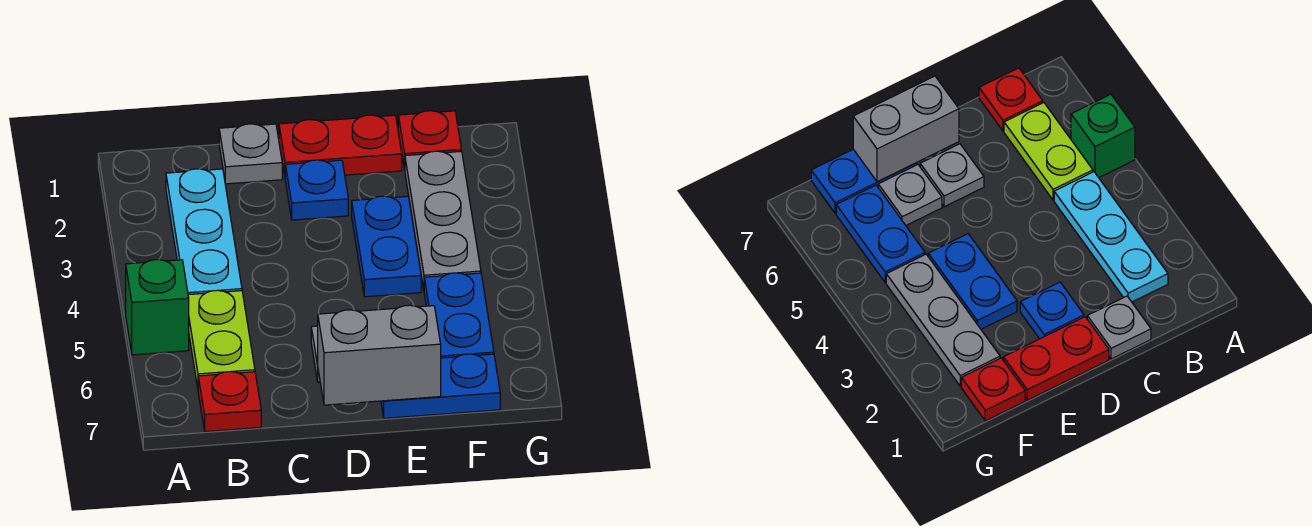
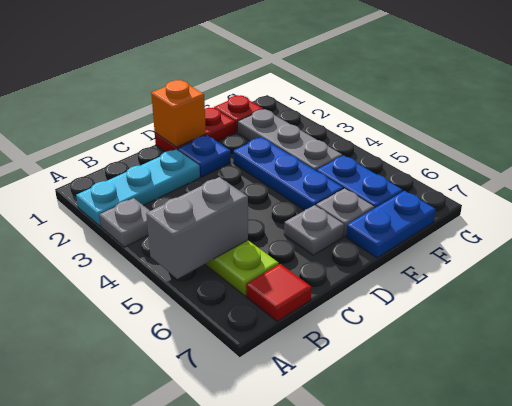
green 1x1 brick [126,260,189,355] -> none
cyan 1x3 plate [166,169,242,295] -> cyan 1x3 plate turned to [76,149,200,226]
red 1x1 plate [198,372,261,432] -> red 1x1 tile [246,264,311,322]
grey 1x1 plate [219,124,282,184] -> grey 1x1 plate moved to [100,198,150,247]
none -> orange 1x1 brick [151,80,206,147]
grey 1x2 brick [318,305,441,405] -> grey 1x2 brick moved to [146,177,248,279]
blue 1x2 plate [352,196,421,297] -> blue 1x3 plate [233,137,343,210]

